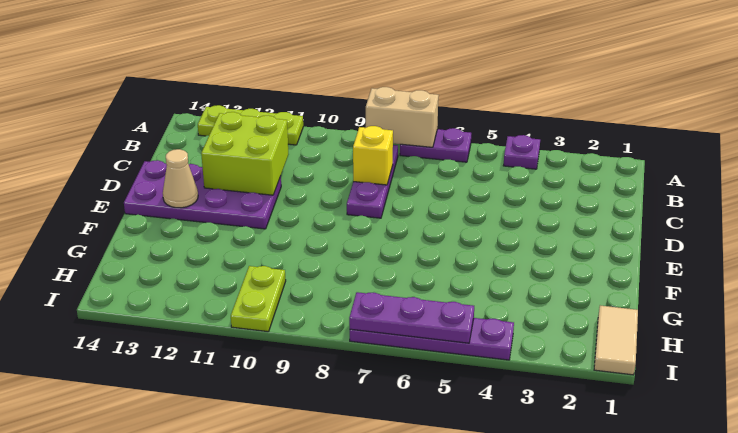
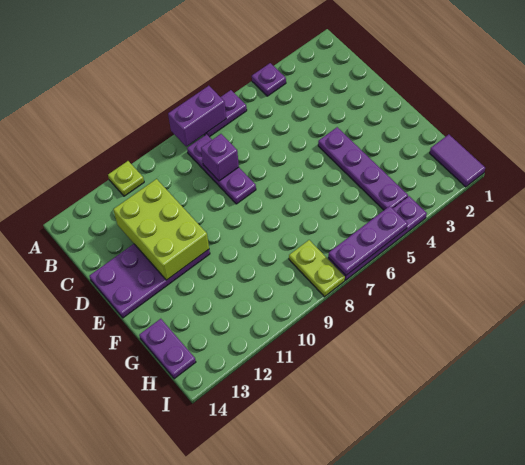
tan 1x2 brick [366,87,439,147] -> purple 1x2 brick [168,86,226,147]
lime 1x3 plate [198,105,303,145] -> lime 1x1 plate [108,161,144,196]
yellow 1x1 brick [353,126,393,185] -> purple 1x1 brick [201,134,239,181]
lime 2x2 brick [201,112,288,195] -> lime 2x3 brick [113,179,209,280]
none -> purple 1x4 plate [318,127,408,210]
tan 1x1 cone [163,149,198,208] -> none
none -> purple 1x2 plate [139,319,196,379]
tan 1x2 tile [594,306,638,375] -> purple 1x2 tile [430,134,485,187]
lime 1x2 plate [231,266,286,332] -> lime 1x2 plate moved to [289,240,345,297]

